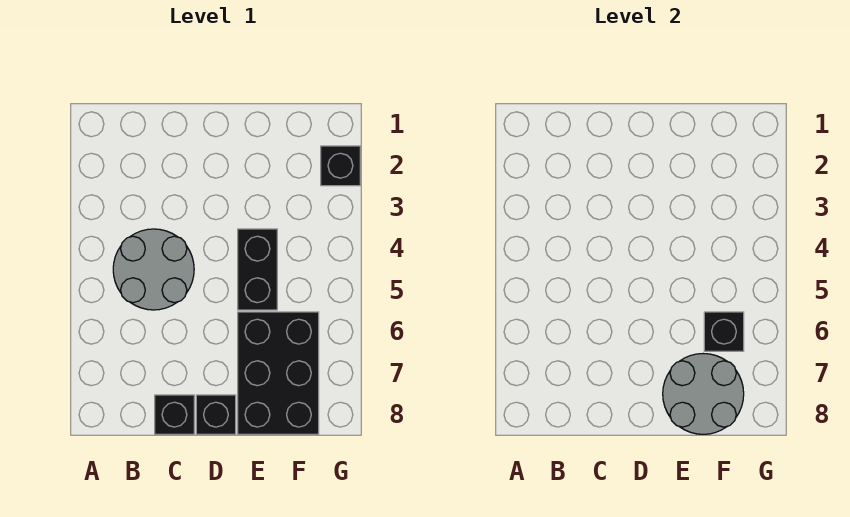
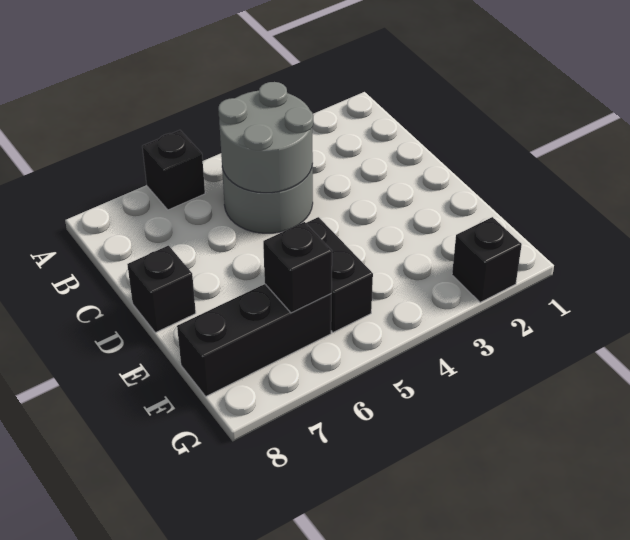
black 1x1 brick [155,395,194,434] -> black 1x1 brick moved to [142,130,205,210]
black 1x2 brick [238,229,277,310] -> black 1x2 brick turned to [306,217,373,332]
black 2x3 brick [238,312,319,434] -> black 1x3 brick [177,284,331,396]
grey 2x2 round brick [663,354,744,434] -> grey 2x2 round brick moved to [218,82,313,193]

